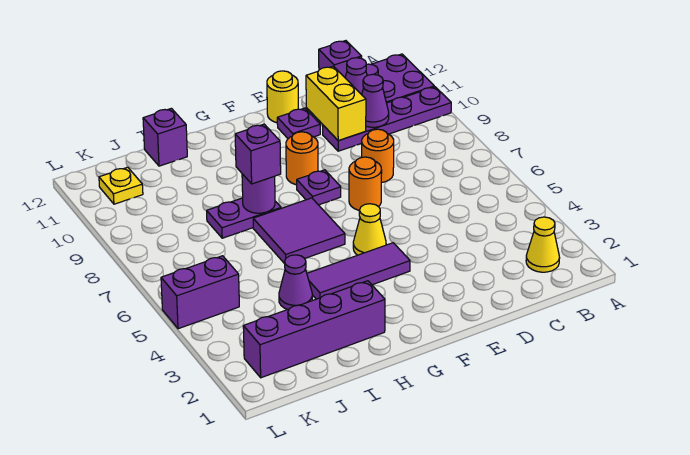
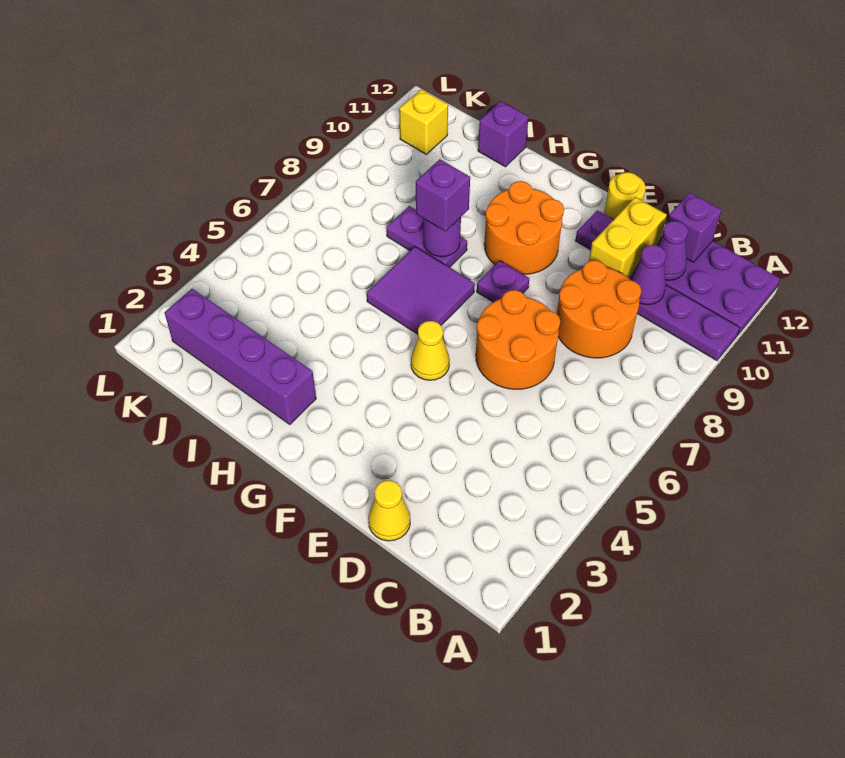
yellow 1x1 cone [526,217,560,272] -> yellow 1x1 cone moved to [368,480,410,541]
orange 1x1 round brick [362,129,394,183] -> orange 2x2 round brick [557,260,641,358]
orange 1x1 round brick [349,157,382,210] -> orange 2x2 round brick [476,290,560,389]
purple 1x3 tile [307,243,410,299] -> none
orange 1x1 round brick [286,132,318,185] -> orange 2x2 round brick [484,181,564,274]
purple 1x1 cone [279,255,312,309] -> none
purple 1x2 brick [161,256,239,329] -> none
yellow 1x1 plate [99,167,143,204] -> yellow 1x1 brick [399,89,448,154]

